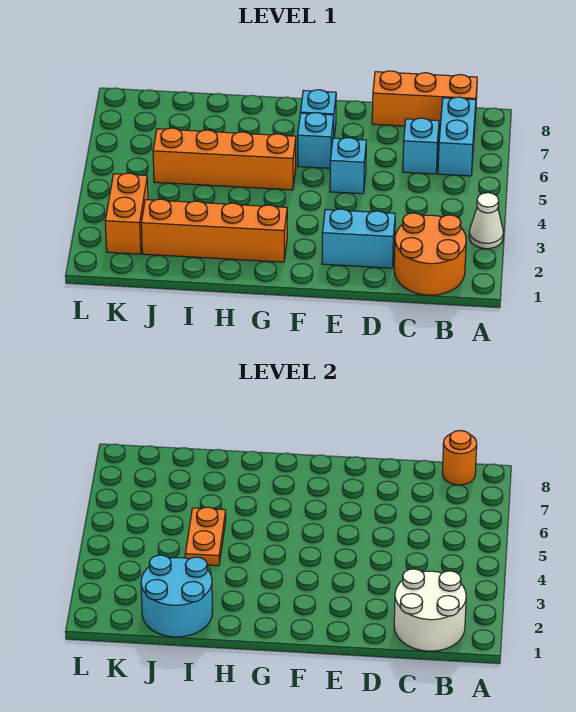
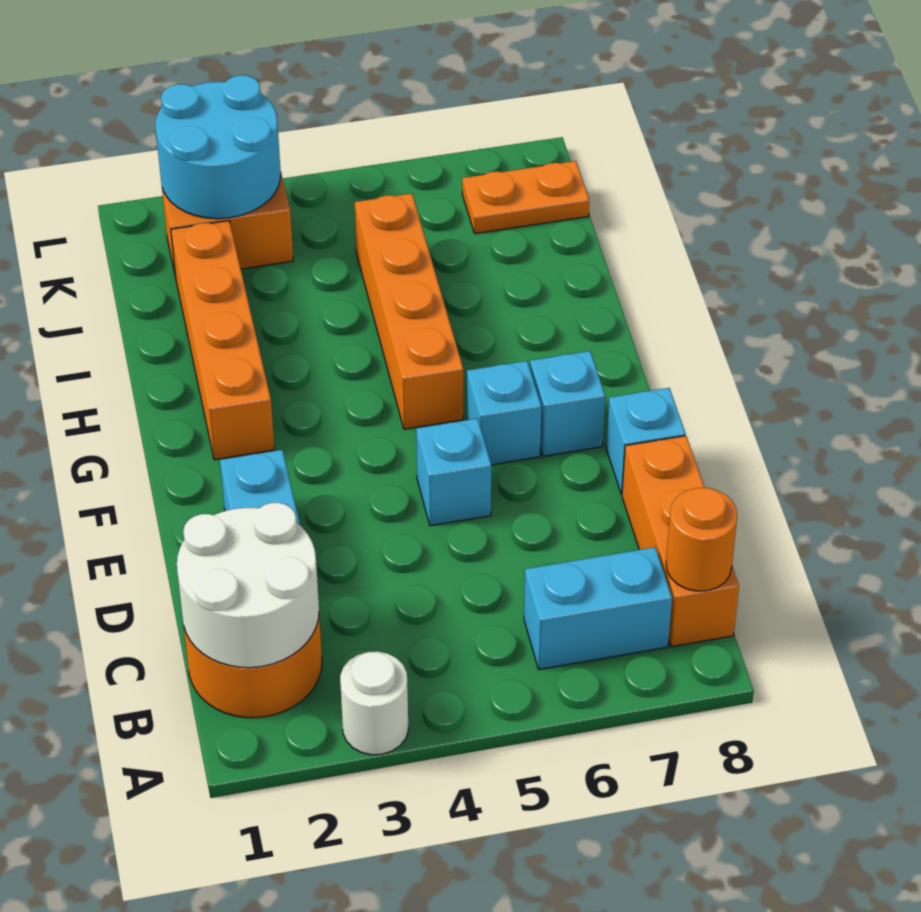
white 1x1 cone [469,193,503,249] -> white 1x1 round brick [340,651,408,755]
cyan 1x1 brick [403,118,439,174] -> cyan 1x1 brick moved to [606,388,686,494]
cyan 2x2 round brick [141,555,212,637] -> cyan 2x2 round brick moved to [155,75,281,219]
orange 1x2 plate [185,507,226,566] -> orange 1x2 plate moved to [462,161,589,234]

